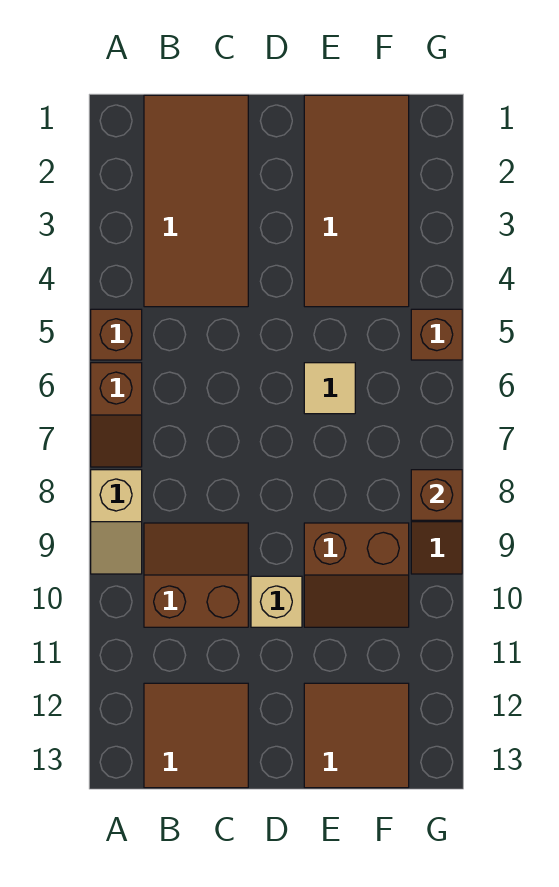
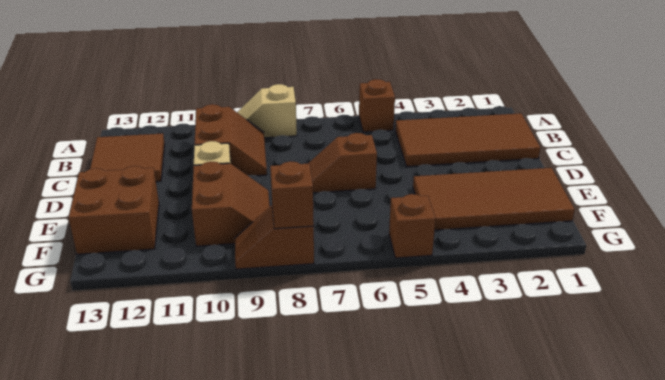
brown 1x2 slope [91,363,142,467] -> brown 1x2 slope moved to [308,133,377,193]
tan 1x1 tile [304,363,355,414] -> none
brown 2x2 slope [304,523,409,627] -> brown 2x2 slope turned to [192,162,270,246]
brown 2x2 tile [304,683,409,788] -> brown 2x2 brick [68,166,159,254]

